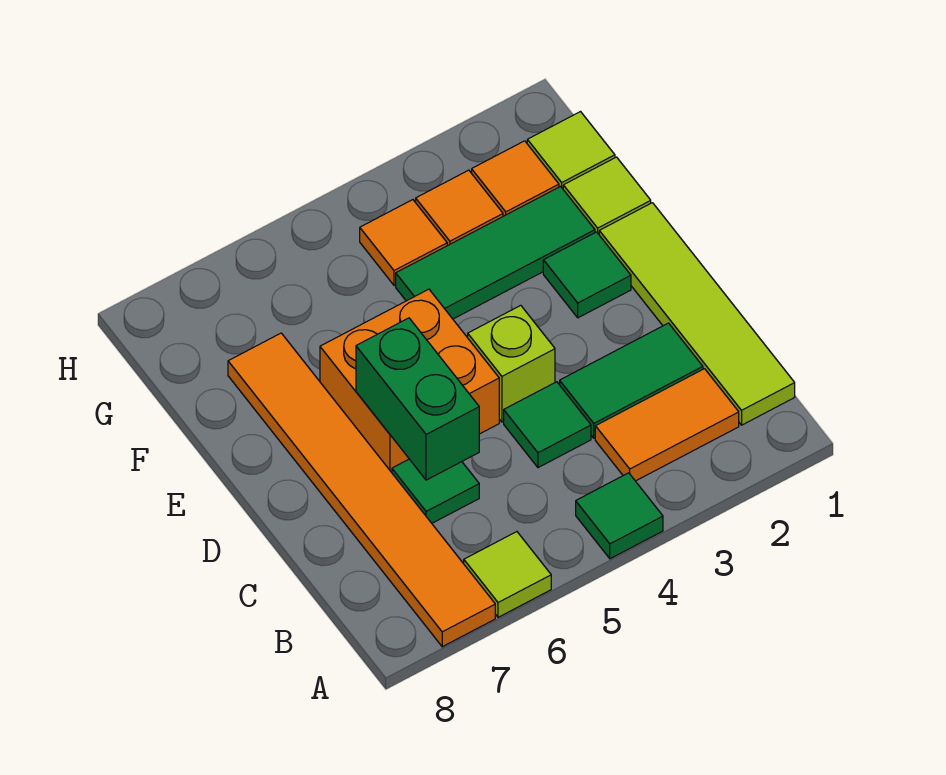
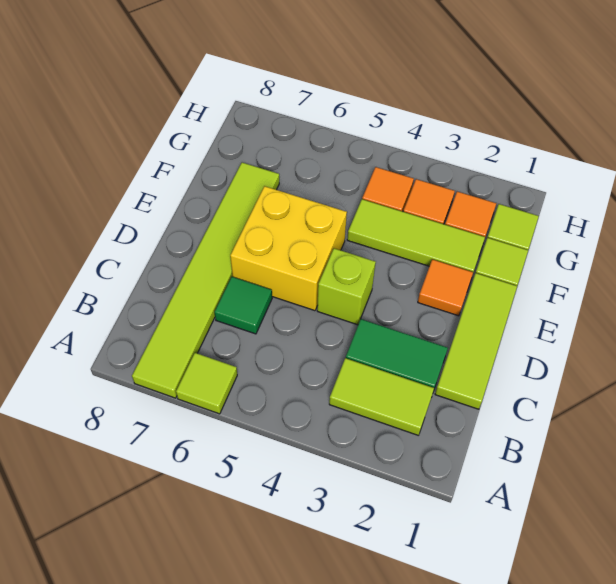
green 1x1 tile [576,473,663,559] -> none
orange 1x6 tile [228,333,495,647] -> lime 1x6 tile [132,163,279,398]
lime 1x4 tile [599,203,795,425] -> lime 1x3 tile [435,273,517,409]
orange 1x2 tile [595,369,739,481] -> lime 1x2 tile [329,358,434,435]
green 1x1 tile [504,382,591,468] -> none
green 1x2 brick [356,318,479,480] -> none
orange 2x2 brick [320,289,499,473] -> yellow 2x2 brick [230,186,347,311]
green 1x1 tile [543,232,631,318] -> orange 1x1 tile [418,259,473,316]
green 1x3 tile [396,186,595,319] -> lime 1x3 tile [347,199,485,272]

